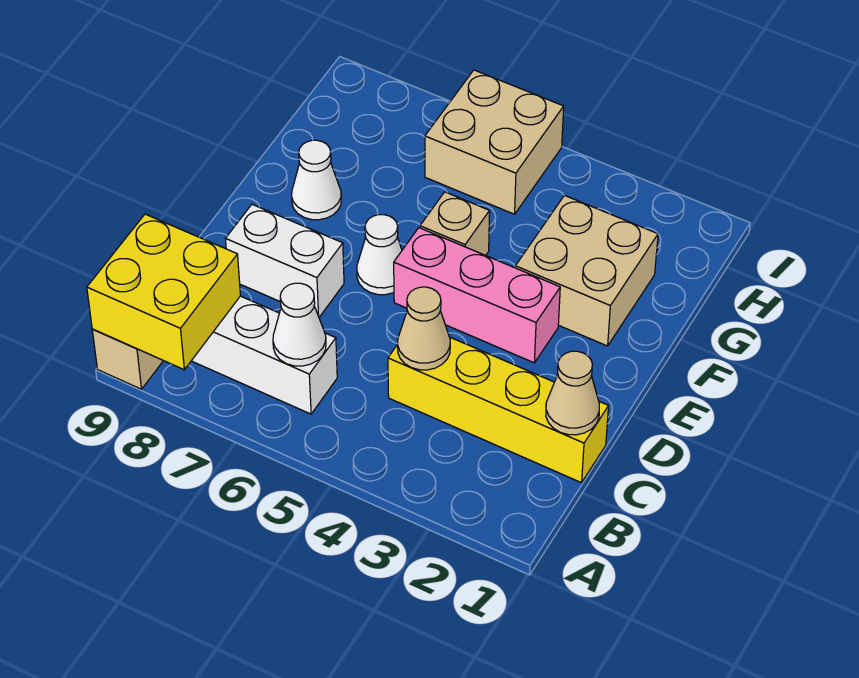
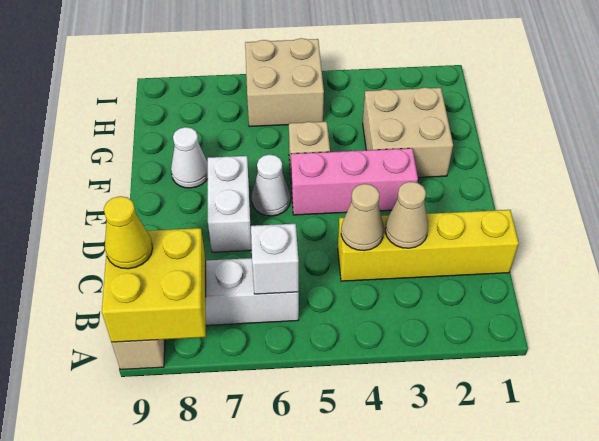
white 1x1 cone [273,283,326,366] -> white 1x1 brick [251,224,299,294]
none -> yellow 1x1 cone [104,196,153,269]
tan 1x1 cone [546,351,599,435] -> tan 1x1 cone moved to [385,182,428,248]
white 1x2 brick [226,204,344,317] -> white 1x2 brick turned to [208,156,252,252]

